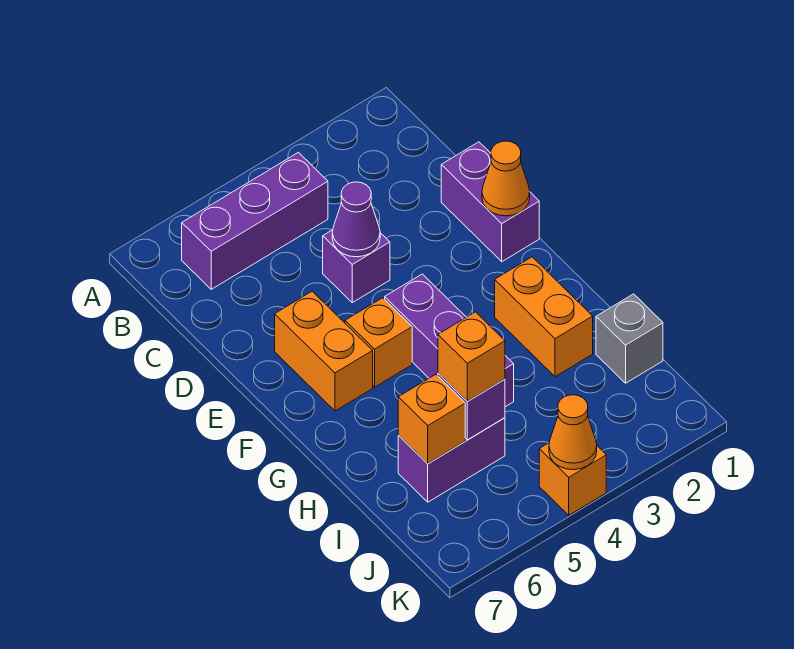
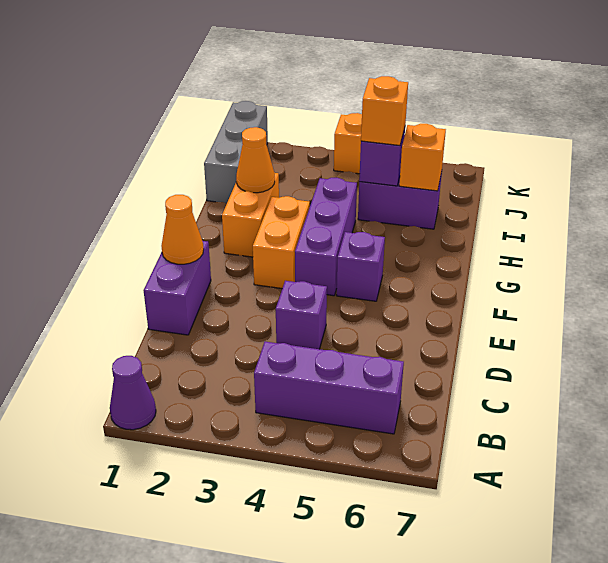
purple 1x1 cone [332,182,380,257] -> purple 1x1 cone moved to [110,356,156,430]
orange 1x2 brick [275,291,373,411] -> orange 1x2 brick moved to [253,196,310,288]
orange 1x1 brick [345,298,412,387] -> purple 1x1 brick [337,232,385,301]
grey 1x1 brick [596,294,663,383] -> grey 1x3 brick [204,101,268,203]
orange 1x1 cone [549,395,597,470] -> orange 1x1 cone moved to [236,127,275,193]

